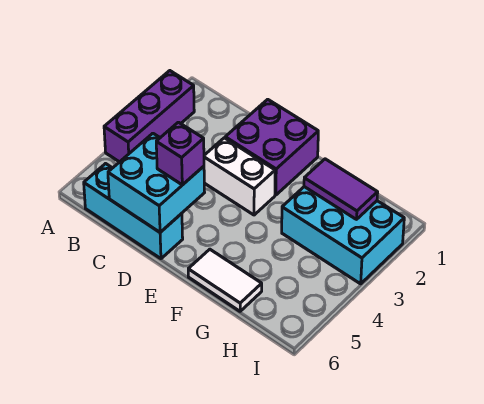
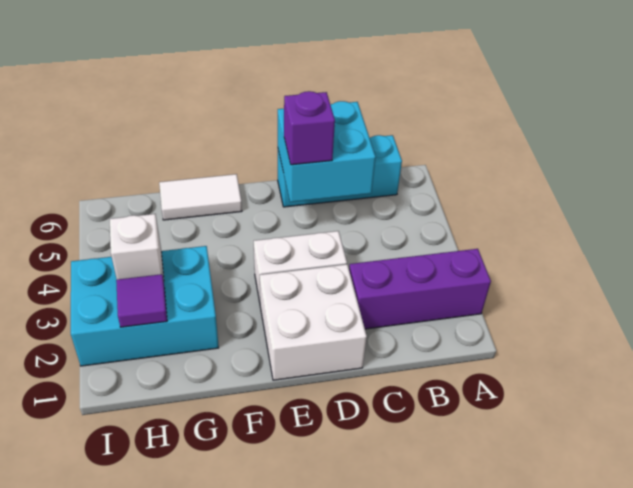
purple 1x3 brick [104,71,194,162] -> purple 1x3 brick turned to [349,249,491,329]
purple 2x2 brick [225,99,318,195] -> white 2x2 brick [260,264,367,380]
purple 1x2 tile [304,159,378,219] -> purple 1x1 tile [116,274,167,327]
none -> white 1x1 brick [110,214,164,280]

